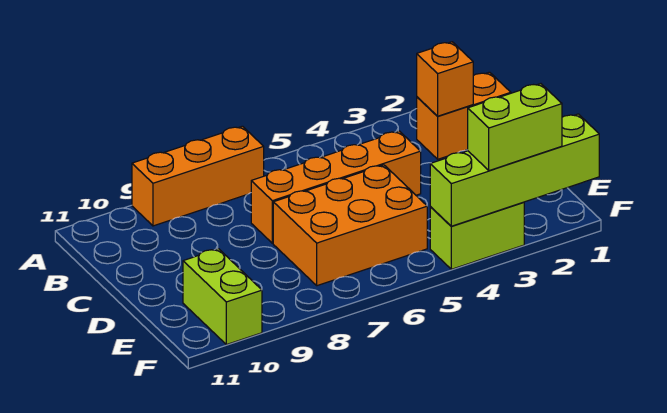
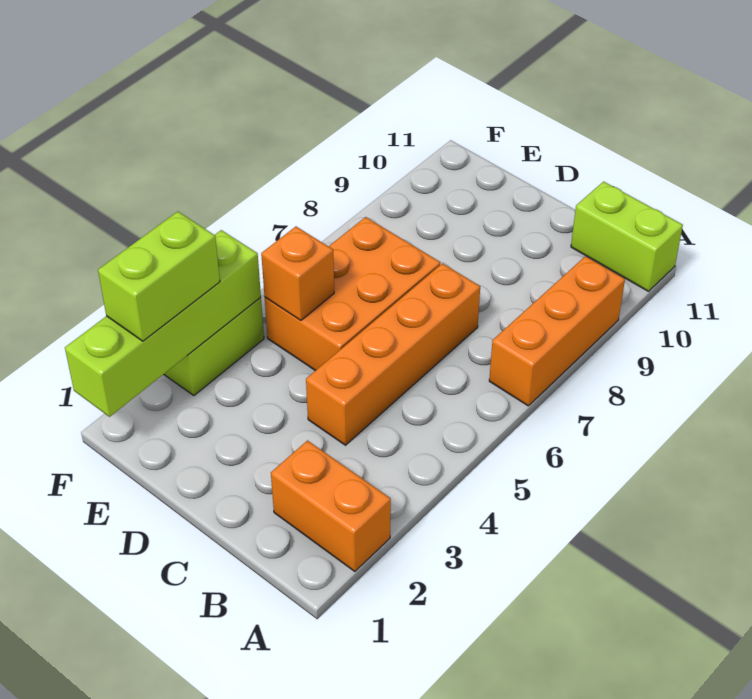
orange 1x2 brick [417,72,511,159] -> orange 1x2 brick turned to [271,441,391,572]
orange 1x1 brick [417,42,473,116] -> orange 1x1 brick moved to [261,227,334,321]
lime 1x2 brick [183,249,262,345] -> lime 1x2 brick moved to [571,182,683,291]

